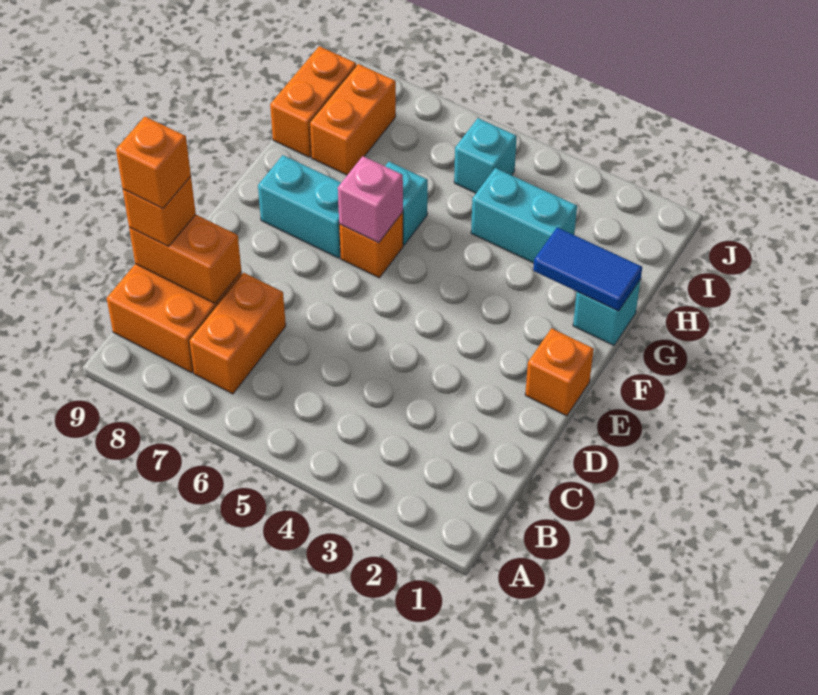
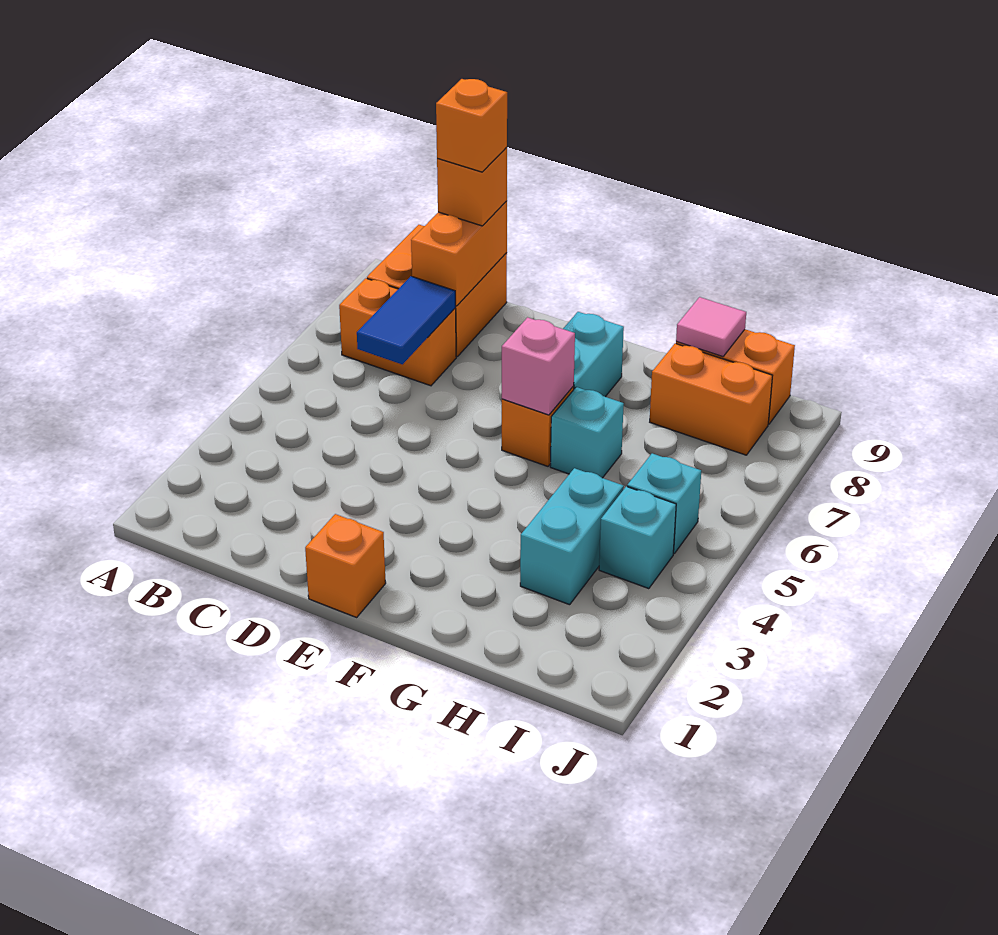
cyan 1x1 brick [573,279,641,345] -> cyan 1x1 brick moved to [599,486,676,589]
blue 1x2 tile [533,227,642,311] -> blue 1x2 tile moved to [357,276,455,364]
none -> pink 1x1 tile [676,297,746,356]

